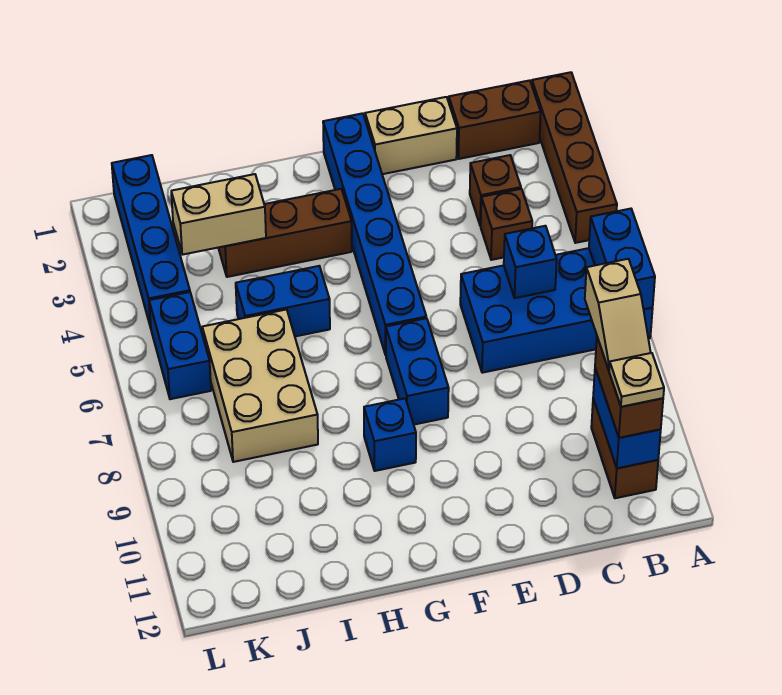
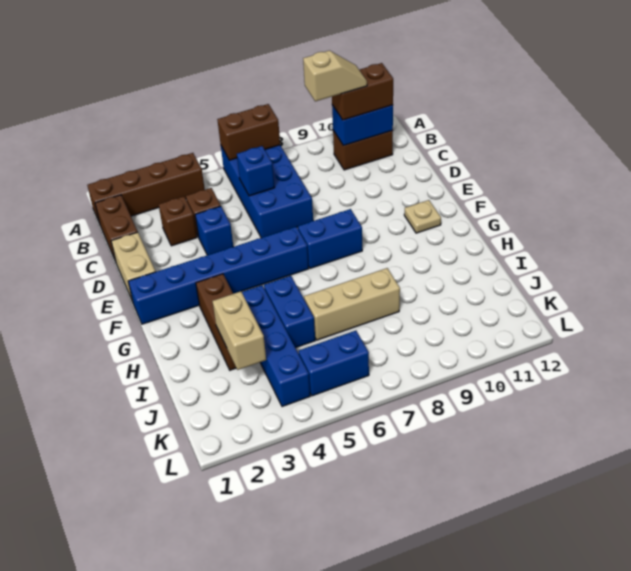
blue 1x2 brick [589,209,655,309] -> brown 1x2 brick [217,104,280,160]
tan 1x1 plate [609,353,664,407] -> tan 1x1 plate moved to [404,200,441,233]
blue 1x1 brick [364,398,416,471] -> blue 1x1 brick moved to [195,206,233,255]
tan 2x3 brick [202,309,318,462] -> tan 1x3 brick [304,268,400,340]
blue 1x4 brick [112,155,190,328] -> blue 1x4 brick turned to [242,285,310,407]

